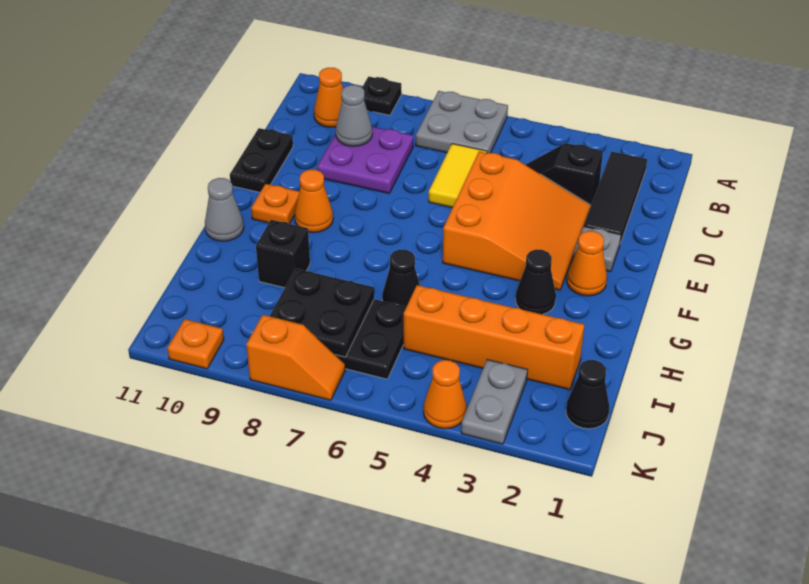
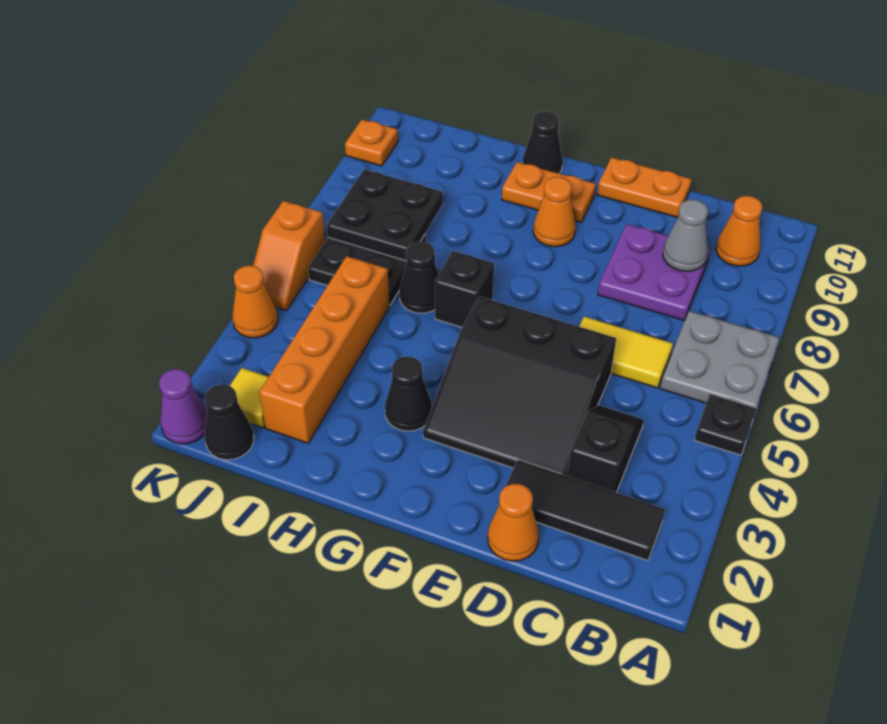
black 1x1 plate [362,77,402,115] -> black 1x1 plate moved to [695,394,756,455]
orange 3x3 slope [443,151,590,290] -> black 3x3 slope [423,296,616,476]
black 1x2 plate [230,128,293,192] -> orange 1x2 plate [597,157,692,217]
grey 1x1 plate [573,226,621,272] -> none
orange 1x1 cone [567,231,607,296] -> orange 1x1 cone moved to [488,484,539,561]
orange 1x1 plate [251,184,299,224] -> orange 1x2 plate [502,162,596,222]
grey 1x1 cone [205,178,244,241] -> black 1x1 cone [522,111,563,173]
black 1x1 brick [256,220,310,288] -> black 1x1 brick moved to [435,251,494,327]
none -> yellow 1x1 tile [230,368,268,428]
grey 1x2 plate [461,360,528,444] -> none
none -> purple 1x1 cone [159,369,207,444]
orange 1x2 slope [246,315,345,400] -> orange 1x2 slope moved to [253,201,325,310]

